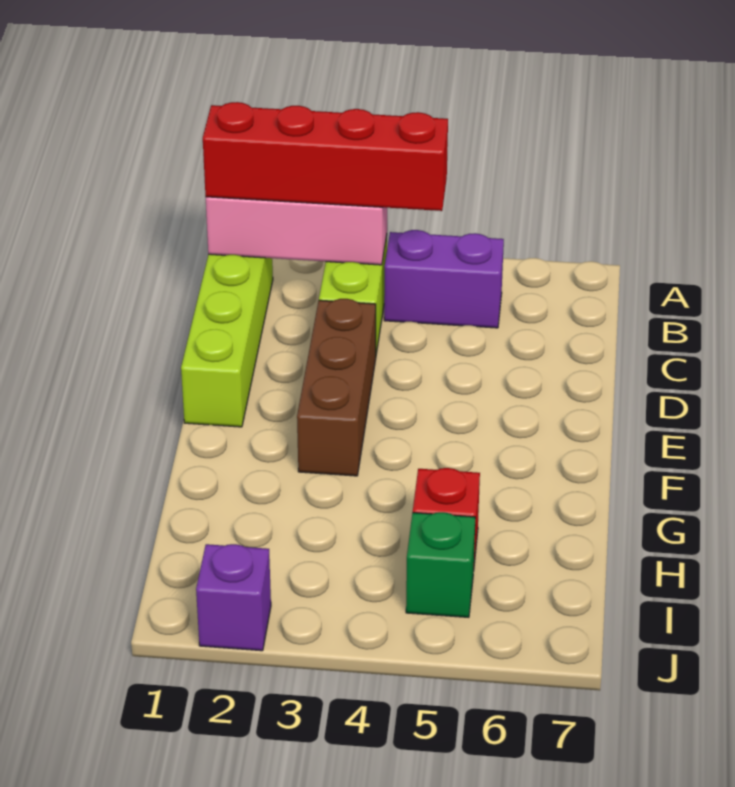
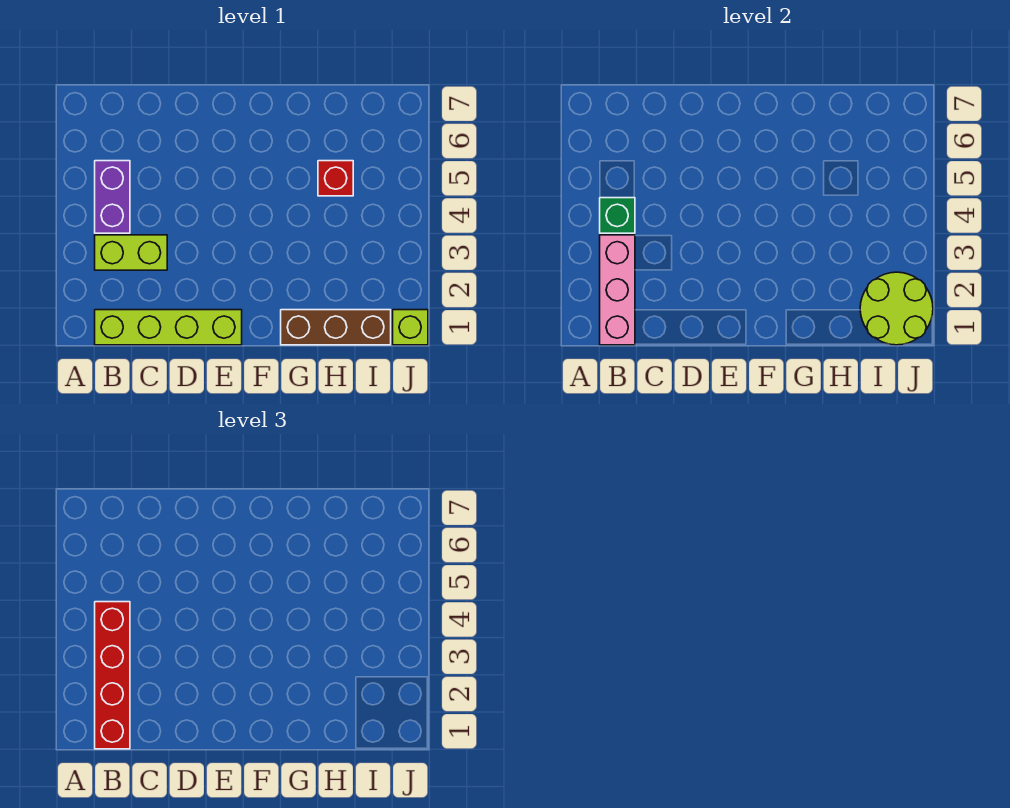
brown 1x3 brick [297,299,376,476] -> brown 1x3 brick moved to [281,310,391,345]
none -> lime 2x2 round brick [860,272,933,345]
green 1x1 brick [406,512,475,617] -> green 1x1 brick moved to [600,198,635,233]
none -> lime 1x1 brick [393,310,428,345]
purple 1x1 brick [196,544,271,651] -> none

